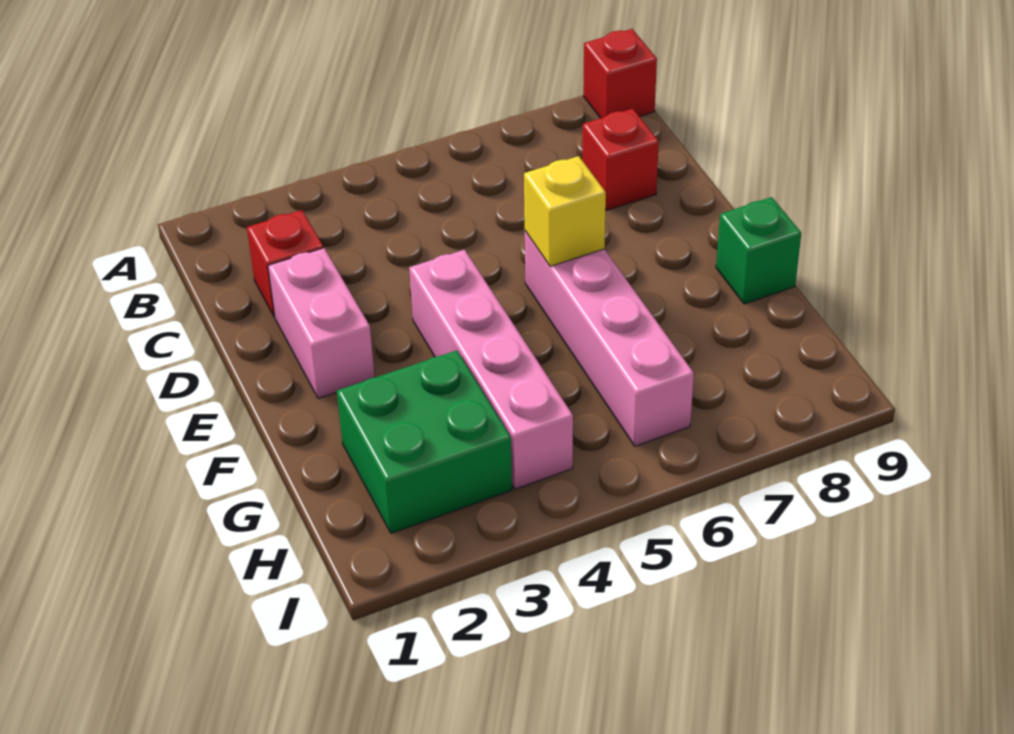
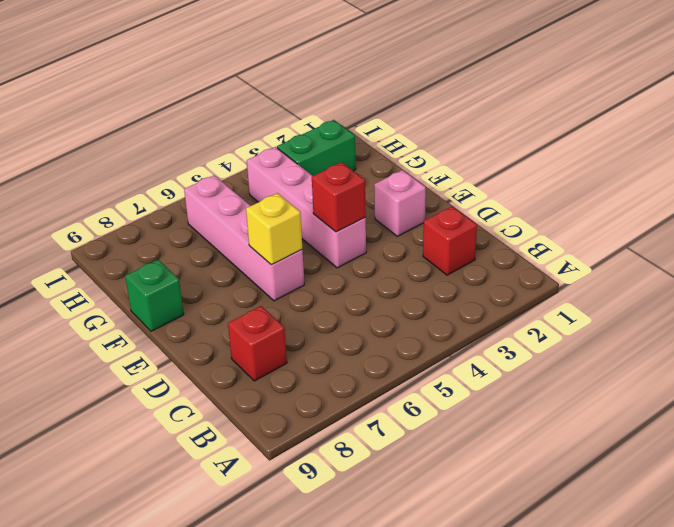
red 1x1 brick [583,29,657,118] -> red 1x1 brick moved to [312,162,366,232]
pink 1x2 brick [268,248,375,399] -> pink 1x1 brick [374,170,426,236]
green 2x2 brick [337,350,512,533] -> green 1x2 brick [277,120,356,176]

